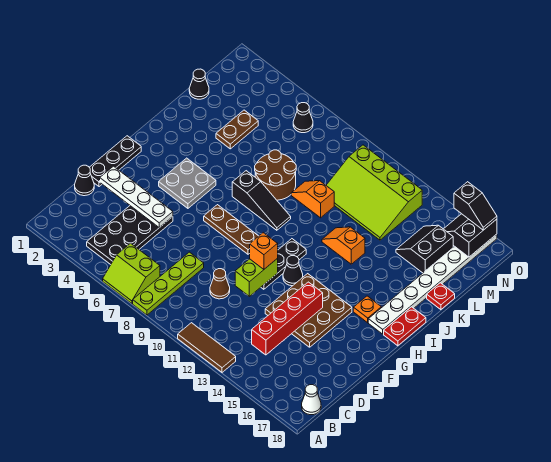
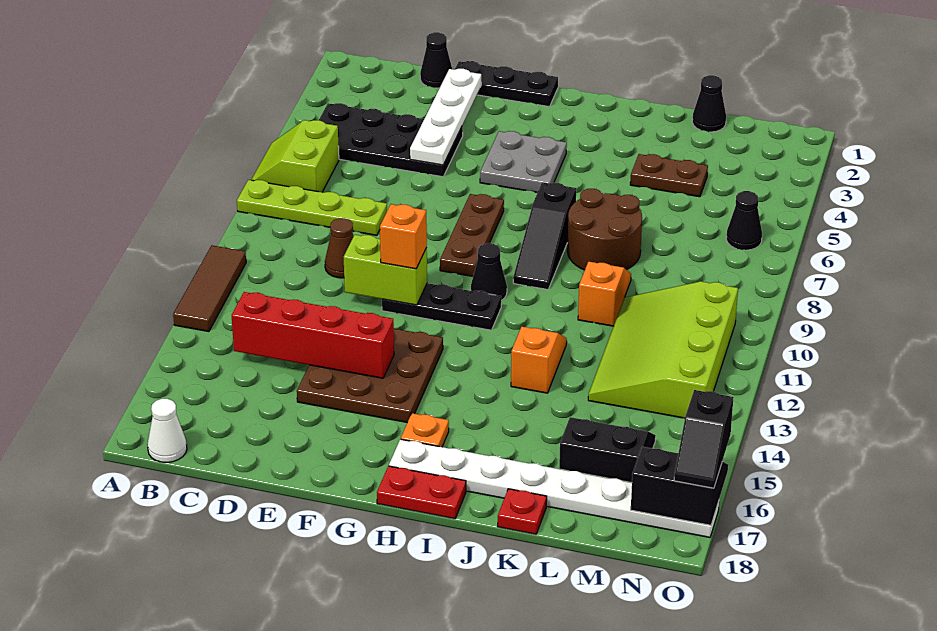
black 1x1 cone [283,256,303,286] -> black 1x1 cone moved to [471,243,507,300]

